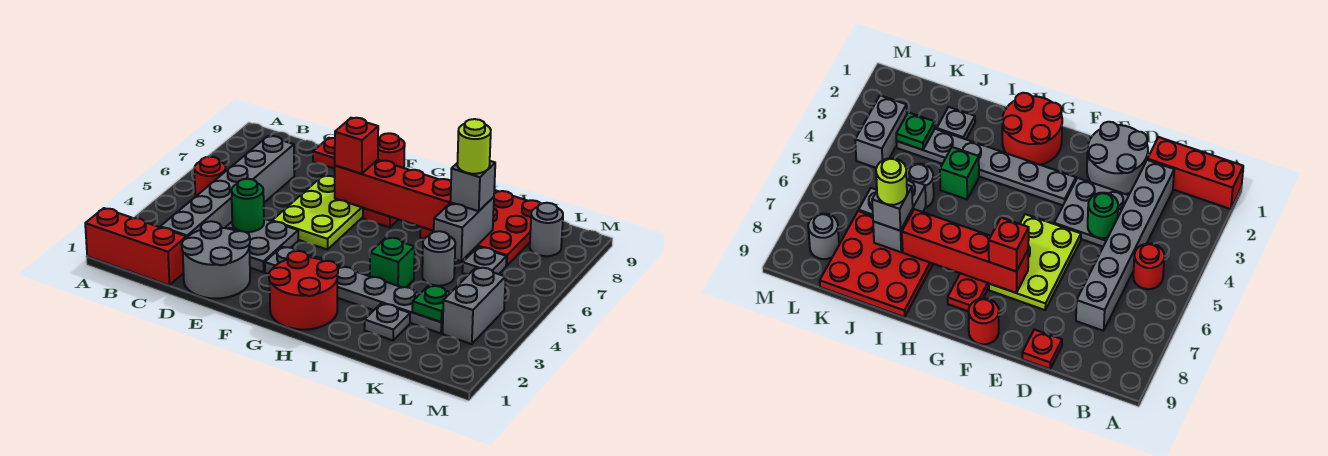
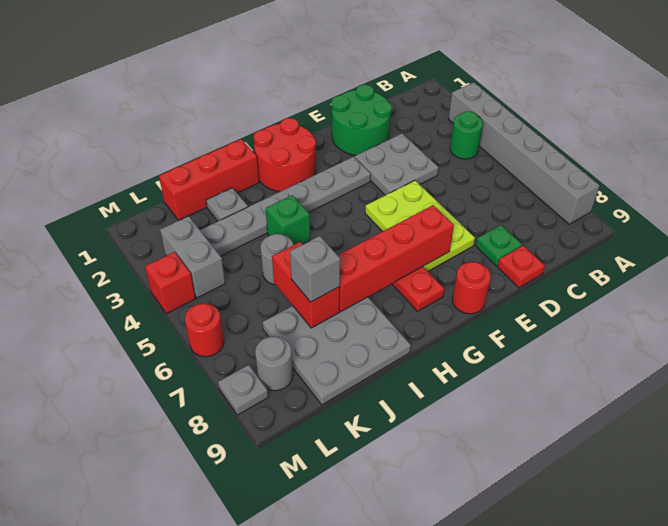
red 1x3 brick [85,208,186,285] -> red 1x3 brick moved to [159,139,259,221]
red 1x1 round brick [195,157,226,197] -> red 1x1 round brick moved to [185,303,224,357]
grey 1x6 brick [161,136,294,238] -> grey 1x6 brick moved to [448,82,600,224]
grey 2x2 round brick [182,221,250,299] -> green 2x2 round brick [331,85,392,155]
green 1x1 round brick [232,179,264,232] -> green 1x1 round brick moved to [450,111,483,159]
red 1x1 brick [335,118,378,174] -> red 1x1 brick moved to [145,252,195,314]
red 3x3 plate [420,190,541,266] -> grey 3x3 plate [263,297,411,405]
grey 1x2 brick [434,197,494,261] -> red 1x2 brick [272,242,340,328]
lime 1x1 round brick [457,119,491,174] -> none
green 1x1 plate [412,285,451,322] -> green 1x1 plate moved to [476,225,522,266]
grey 1x1 plate [462,247,507,275] -> grey 1x1 plate moved to [218,365,268,415]

